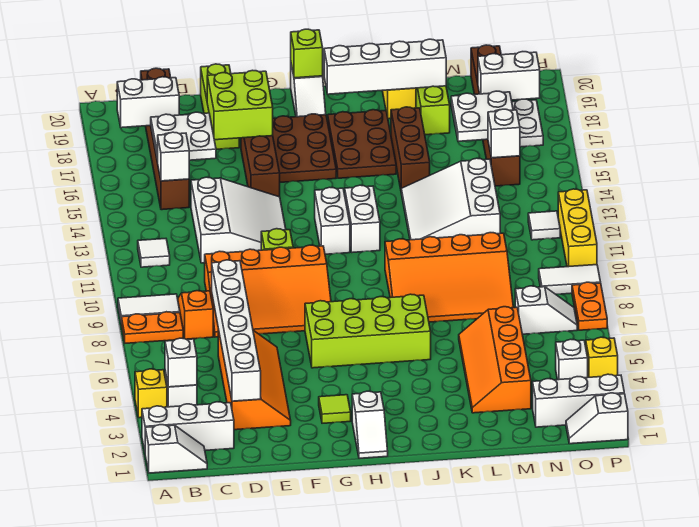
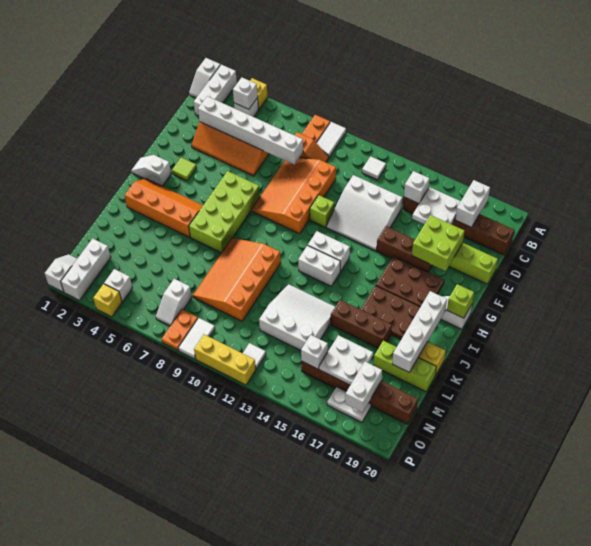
orange 2x4 slope [459,307,531,413] -> orange 2x4 slope moved to [125,179,203,237]
orange 1x2 plate [572,282,607,330] -> orange 1x2 plate turned to [162,310,198,350]

